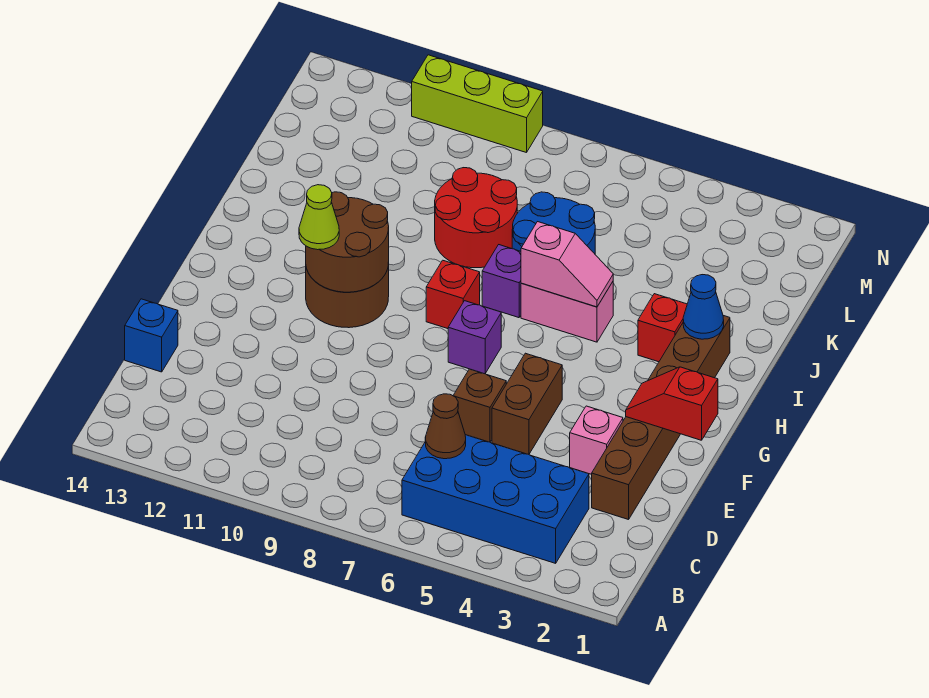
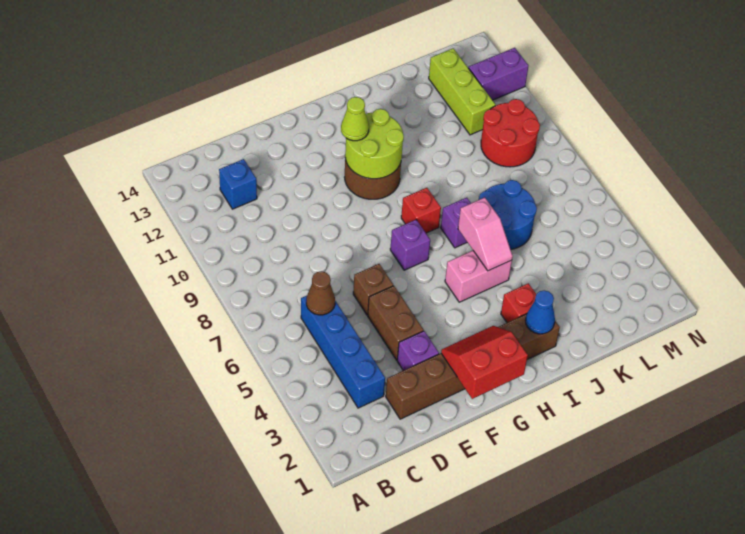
blue 2x4 brick [402,435,589,563] -> blue 1x4 brick [301,296,385,408]
blue 1x1 brick [125,299,178,372] -> blue 1x1 brick moved to [219,159,257,209]
pink 1x1 brick [570,406,623,474] -> purple 1x1 brick [397,331,439,371]
brown 1x2 brick [492,353,562,454] -> brown 1x2 brick turned to [368,286,424,360]
red 1x2 slope [626,367,718,440] -> red 2x2 slope [441,326,528,399]
brown 2x2 round brick [306,192,389,292] -> lime 2x2 round brick [345,109,404,179]
pink 1x2 brick [521,282,613,342] -> pink 1x2 brick turned to [445,251,512,302]
red 2x2 round brick [435,168,517,268] -> red 2x2 round brick moved to [481,99,540,167]
none -> purple 1x2 brick [469,48,528,100]
lime 1x3 brick [412,55,543,153] -> lime 1x3 brick moved to [429,48,495,135]

